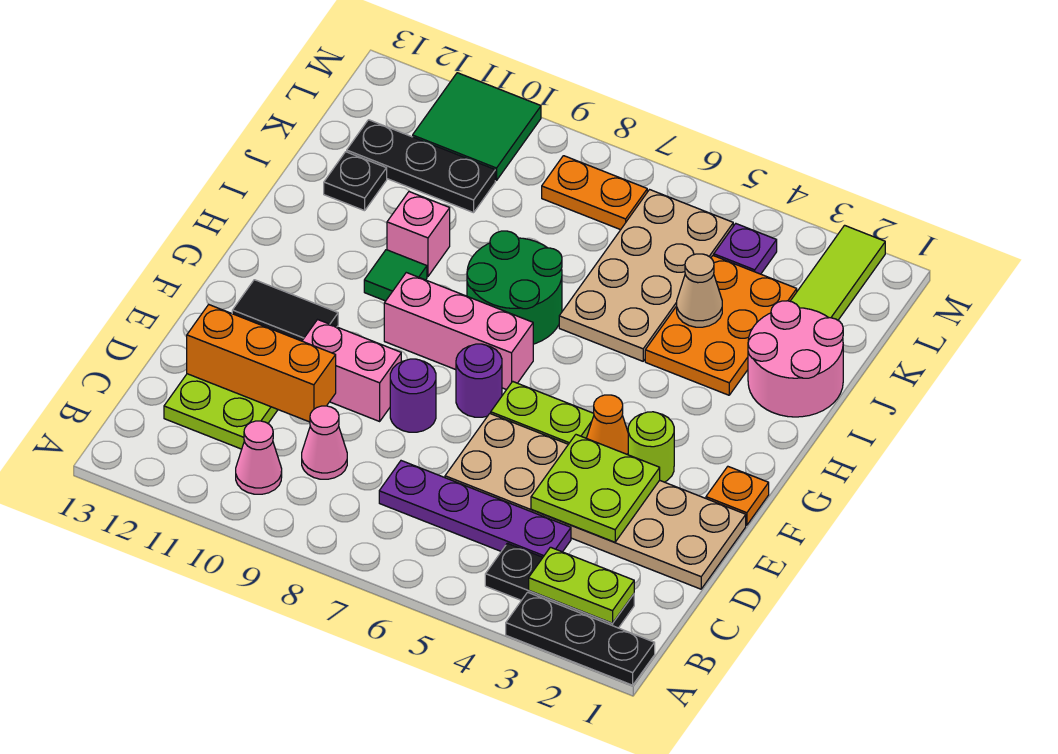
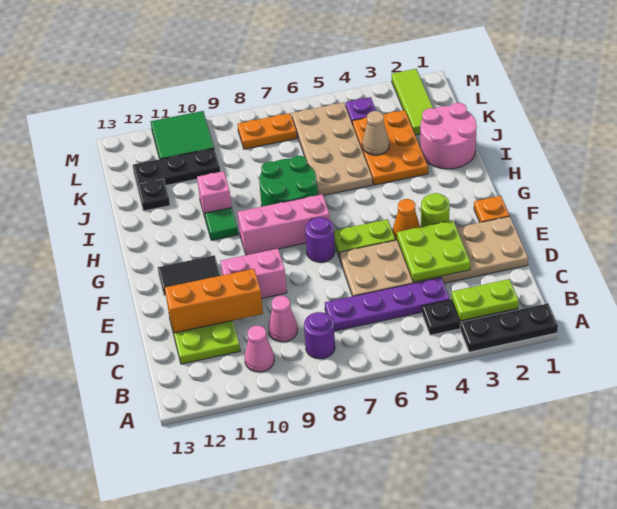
purple 1x1 round brick [390,359,436,432] -> purple 1x1 round brick moved to [304,312,335,359]

